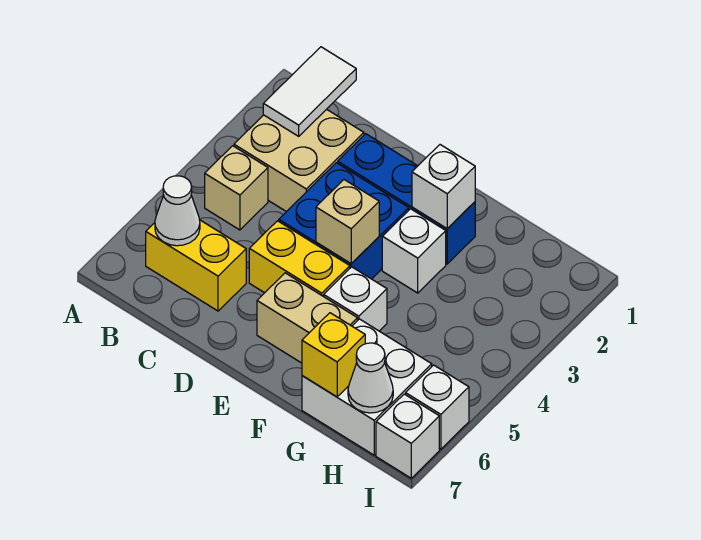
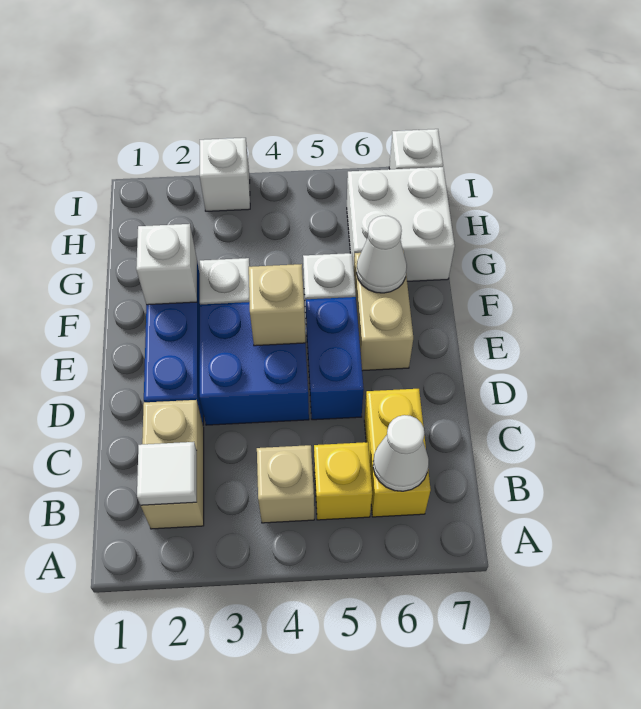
white 1x2 tile [263,47,356,136] -> white 1x1 tile [137,442,197,505]
tan 2x2 brick [234,109,364,212] -> tan 1x2 brick [141,400,204,529]
yellow 1x2 brick [249,221,350,296] -> blue 1x2 brick [306,297,364,420]
yellow 1x1 brick [302,313,365,397] -> yellow 1x1 brick moved to [314,442,372,520]
white 1x1 cone [348,343,393,413] -> white 1x1 cone moved to [356,216,407,293]
white 1x1 brick [406,365,469,449] -> white 1x1 brick moved to [200,138,250,211]

